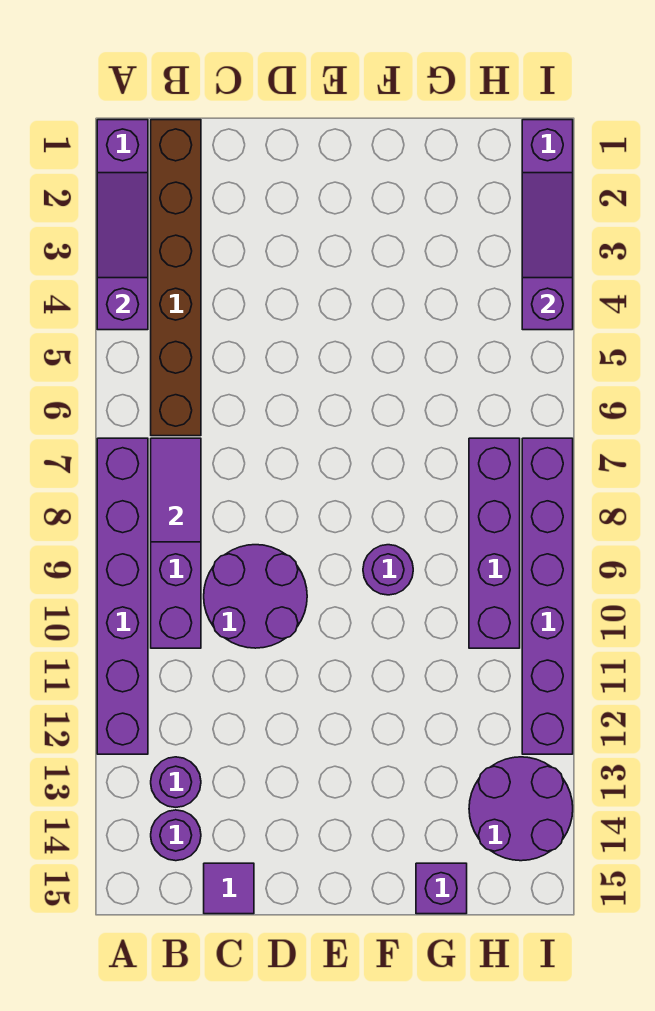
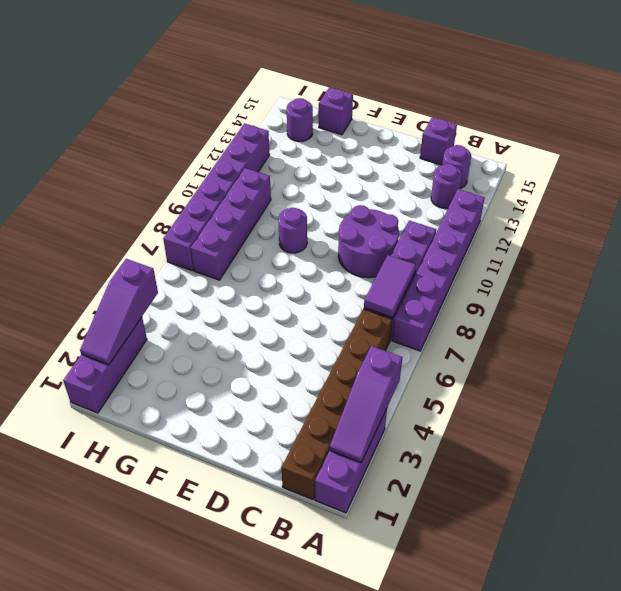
purple 1x1 tile [204,863,254,914] -> purple 1x1 brick [420,117,457,165]
purple 2x2 round brick [469,757,573,861] -> purple 1x1 round brick [287,98,313,142]

